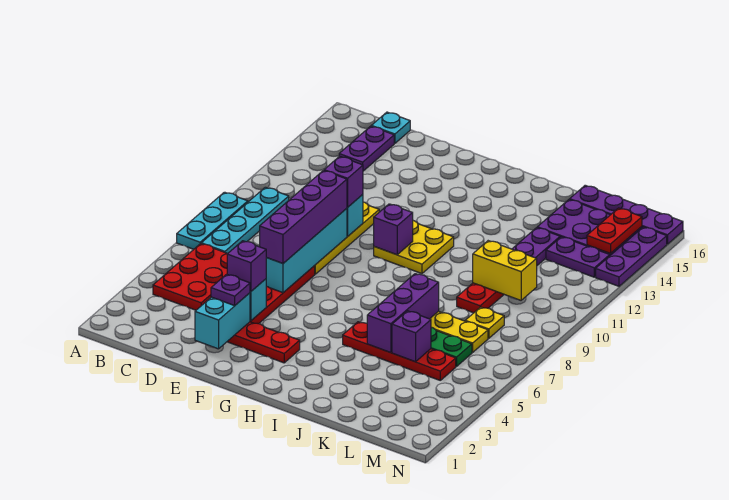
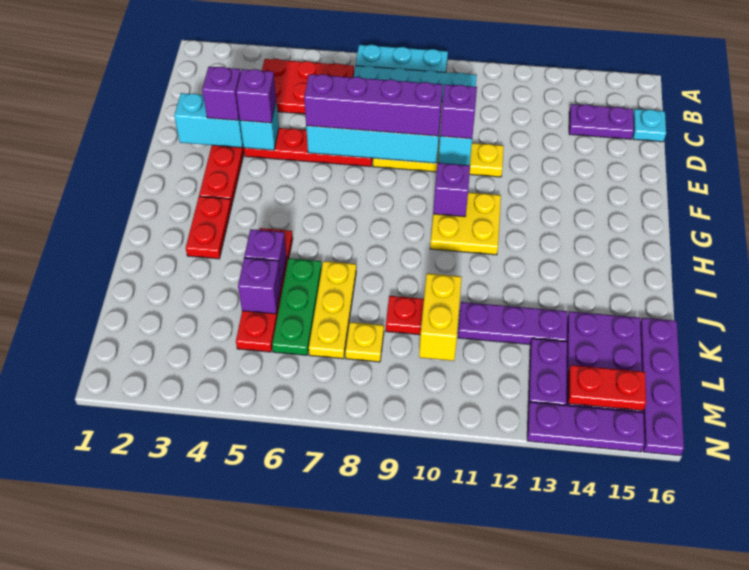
purple 1x1 plate [211,274,250,306] -> purple 1x1 brick [202,67,241,120]
none -> red 1x2 plate [186,196,231,259]
purple 1x3 brick [367,274,439,353] -> purple 1x1 brick [244,229,287,285]

